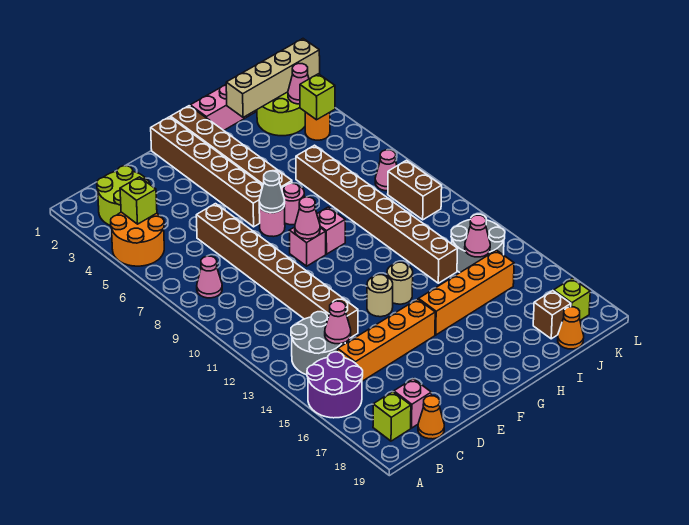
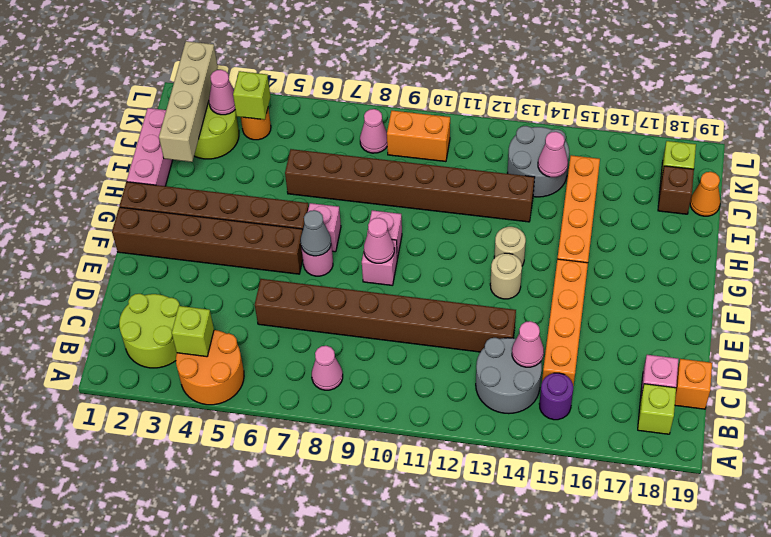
purple 2x2 round brick [307,352,363,418] -> purple 1x1 round brick [539,373,573,420]
orange 1x1 cone [418,396,444,439] -> orange 1x1 brick [675,359,712,409]
pink 1x1 round brick [281,183,304,225] -> pink 1x1 brick [308,203,341,252]
brown 1x2 brick [388,160,442,220] -> orange 1x2 brick [387,111,450,162]

